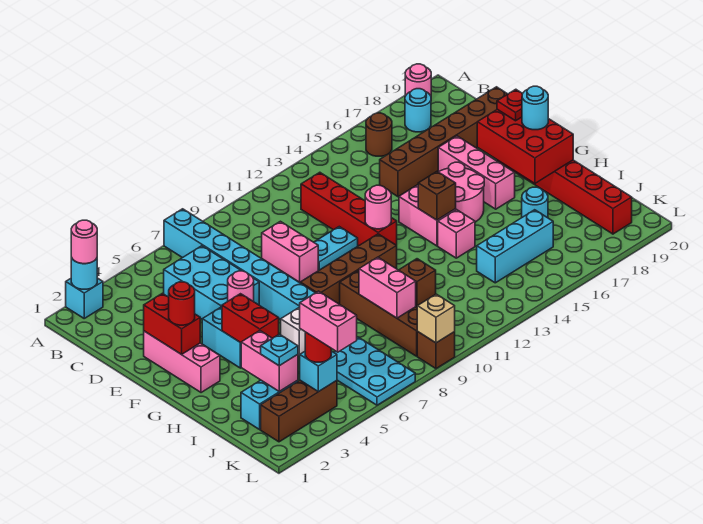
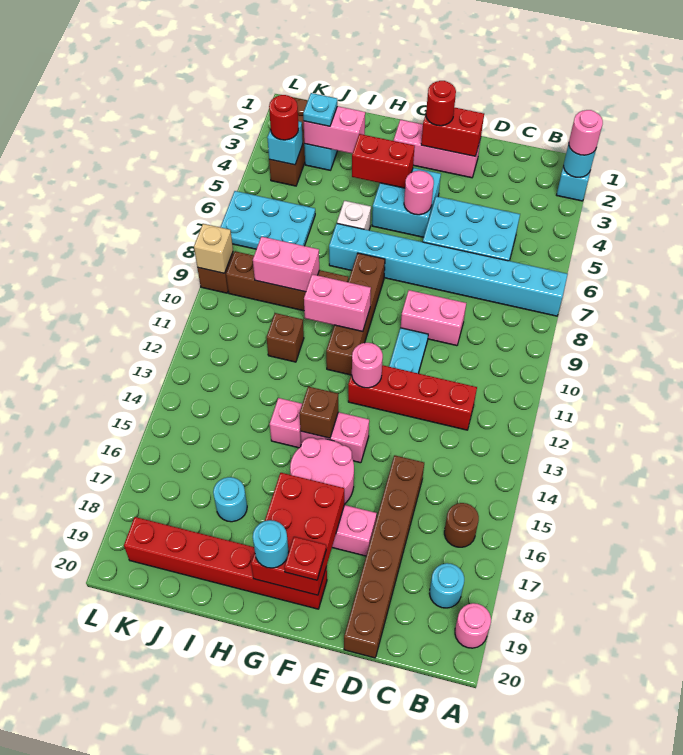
red 2x3 brick [477,109,573,183] -> red 2x3 brick turned to [251,473,344,595]
cyan 1x3 brick [477,210,553,283] -> none
pink 1x2 brick [300,291,357,352] -> pink 1x2 brick moved to [304,274,371,331]

